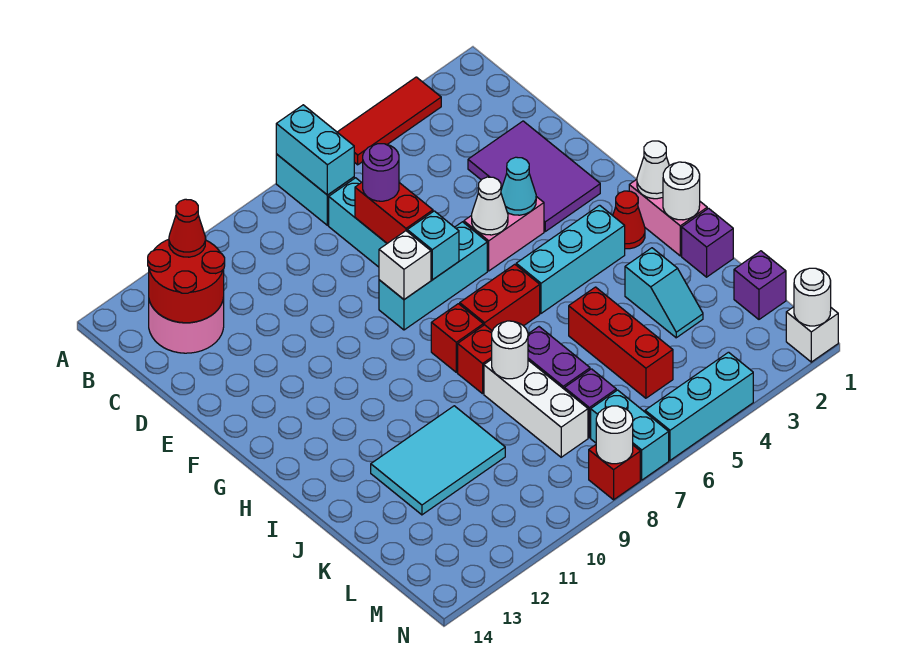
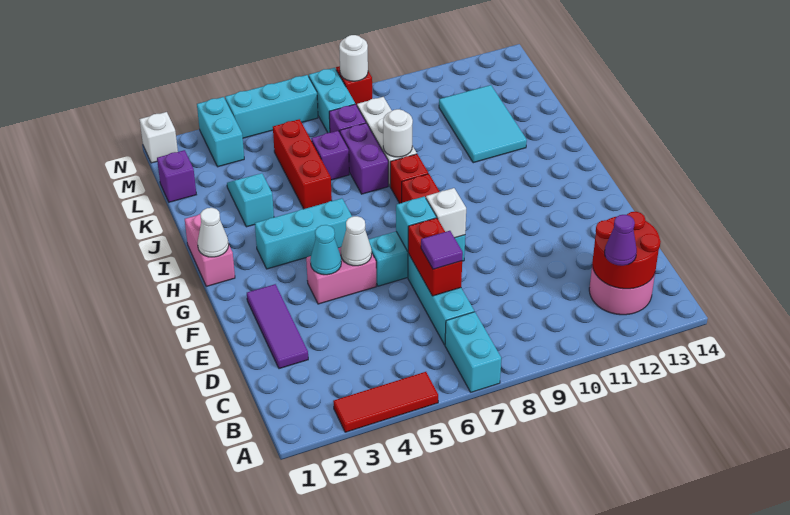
cyan 1x2 brick [276,105,354,195] -> cyan 1x2 brick moved to [197,97,244,167]
red 1x1 cone [169,199,205,257] -> purple 1x1 cone [605,215,637,266]
purple 2x3 tile [468,121,600,231] -> purple 1x3 tile [247,284,308,369]
purple 1x1 round brick [363,144,399,201] -> purple 1x1 tile [421,231,463,269]
red 1x1 cone [613,191,645,249] -> none
red 1x2 brick [460,264,540,331] -> none
white 1x1 round brick [663,162,700,220] -> none
purple 1x1 brick [682,208,733,277] -> purple 1x1 brick moved to [311,131,349,180]
cyan 2x3 tile [371,406,505,515] -> cyan 2x3 tile turned to [439,85,527,163]
white 1x1 round brick [794,268,831,326] -> none

